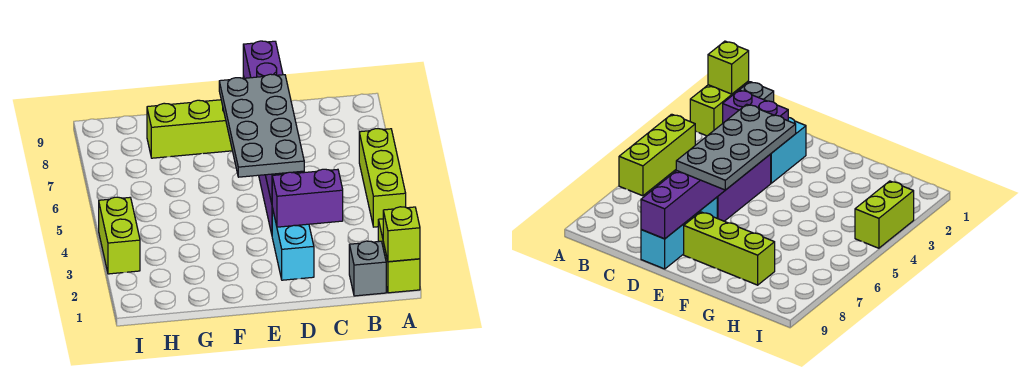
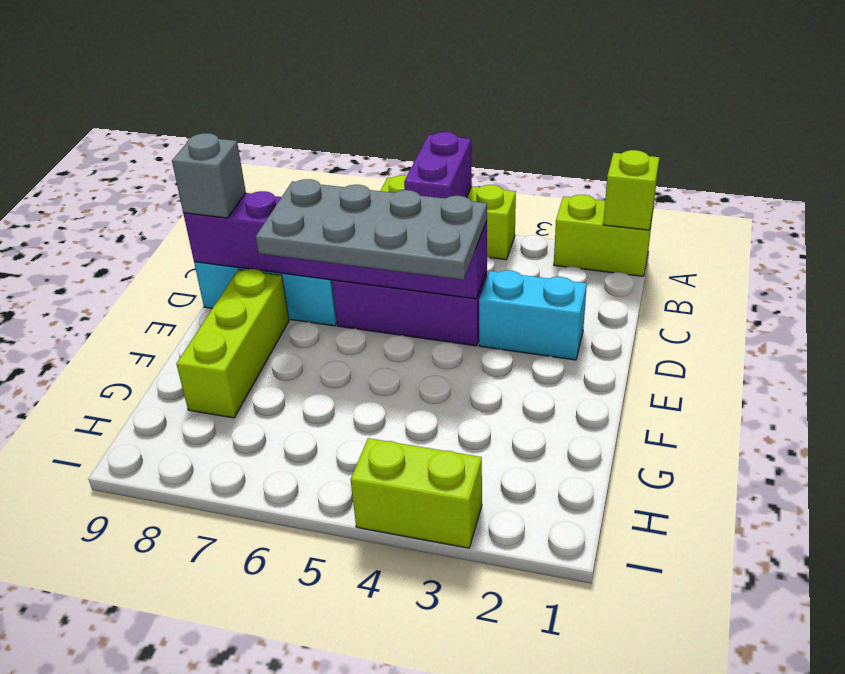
grey 1x1 brick [349,241,386,296] -> grey 1x1 brick moved to [172,133,246,218]
purple 1x2 brick [272,169,343,227] -> purple 1x2 brick moved to [404,132,472,198]

